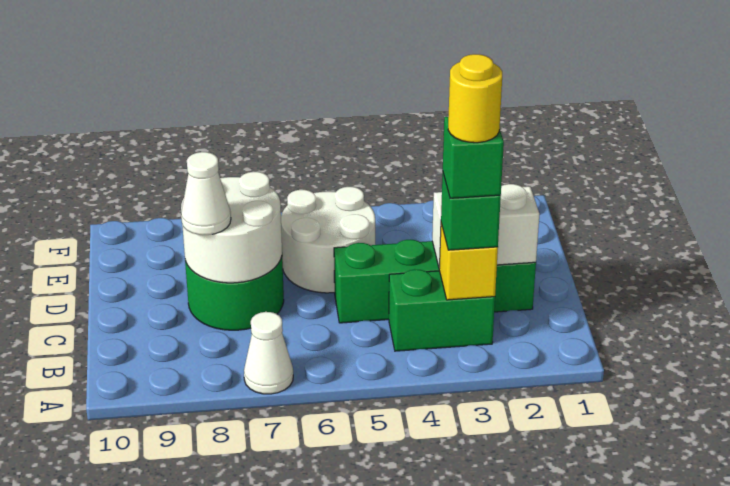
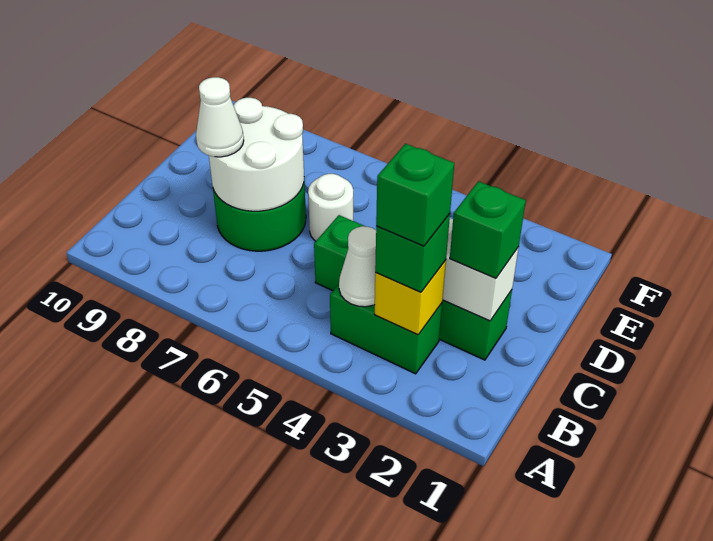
white 1x1 cone [244,312,293,394] -> white 1x1 cone moved to [339,226,376,307]
yellow 1x1 round brick [448,54,502,143] -> none
none -> green 1x1 brick [450,181,526,278]
white 2x2 round brick [281,187,375,293] -> white 1x1 round brick [308,174,353,241]

